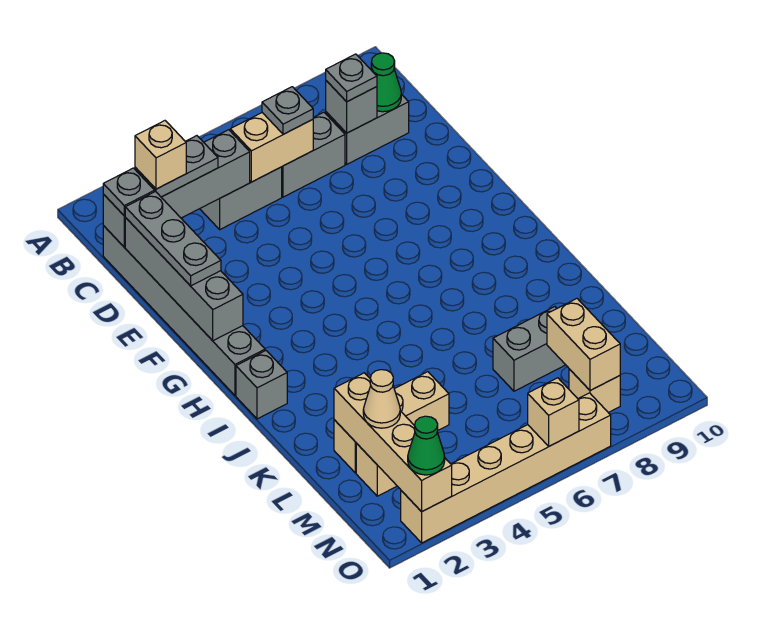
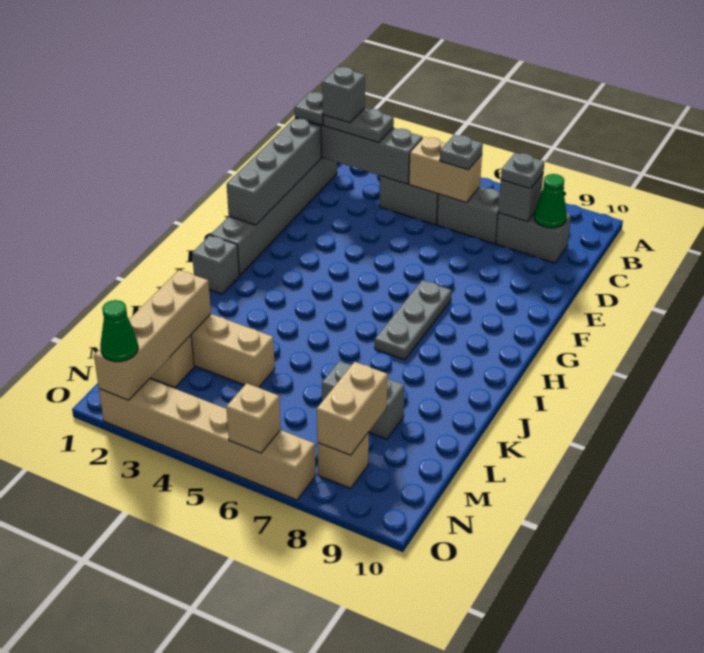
tan 1x1 brick [135,121,186,189] -> grey 1x1 brick [322,67,365,123]
grey 1x3 plate [125,192,221,286] -> grey 1x3 plate moved to [375,280,451,360]
tan 1x1 cone [363,370,400,428] -> none

